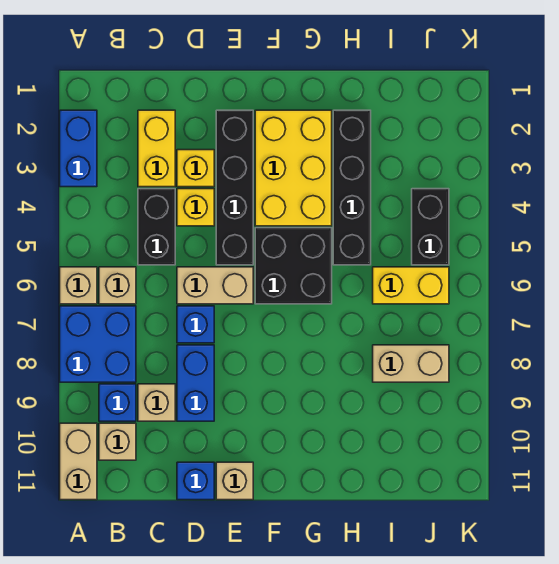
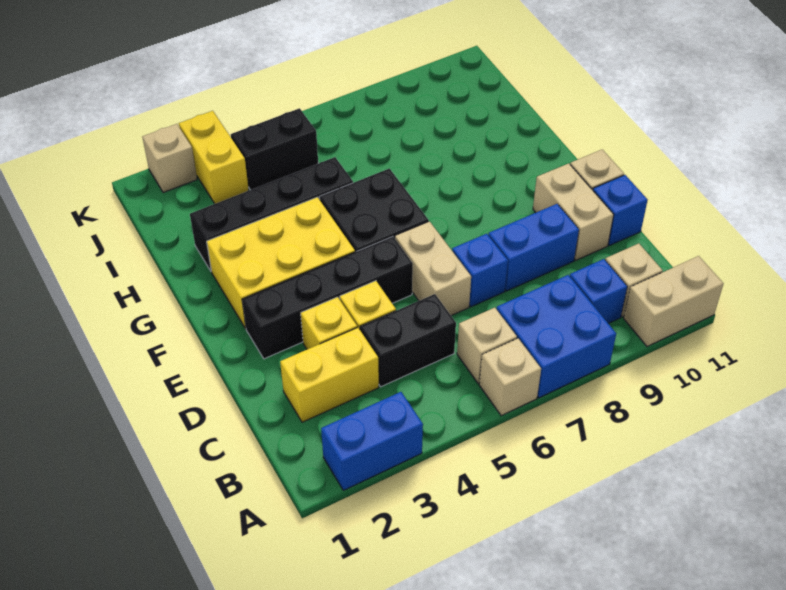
tan 1x1 brick [138,384,175,421] -> tan 1x1 brick moved to [142,124,197,193]
yellow 1x2 brick [373,267,449,304] -> yellow 1x2 brick moved to [179,111,249,204]
tan 1x2 brick [373,345,449,382] -> tan 1x2 brick moved to [533,163,614,260]

